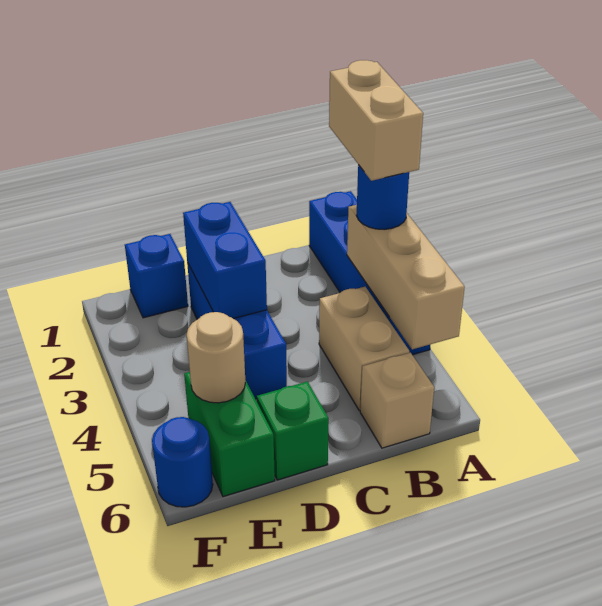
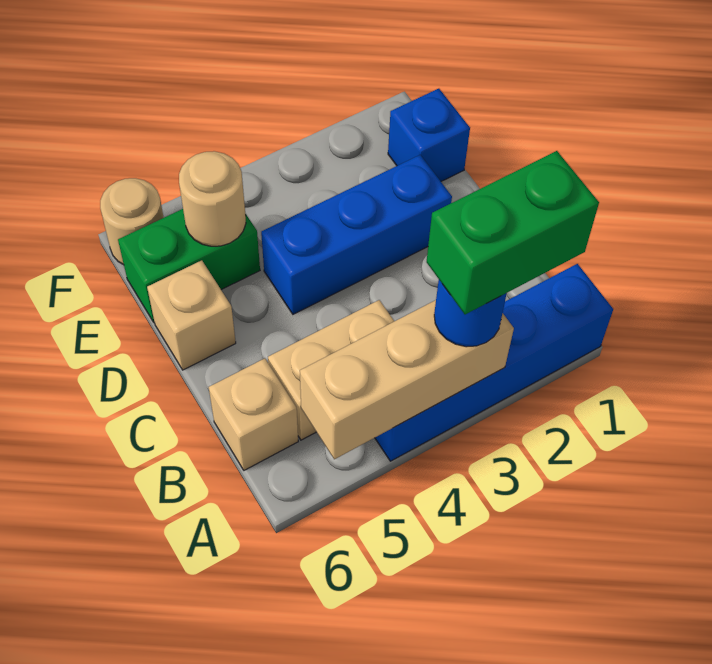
tan 1x2 brick [329,60,423,181] -> green 1x2 brick [427,151,599,314]
blue 1x2 brick [183,202,267,319] -> none
green 1x1 brick [257,382,329,480] -> tan 1x1 brick [147,260,236,370]
blue 1x1 round brick [152,417,213,507] -> tan 1x1 round brick [100,178,164,265]

